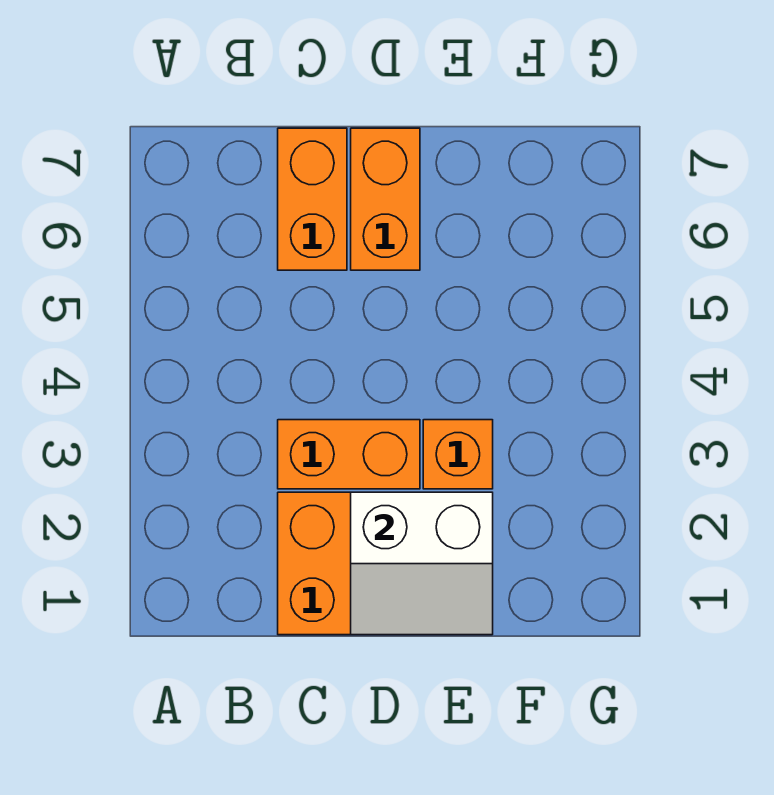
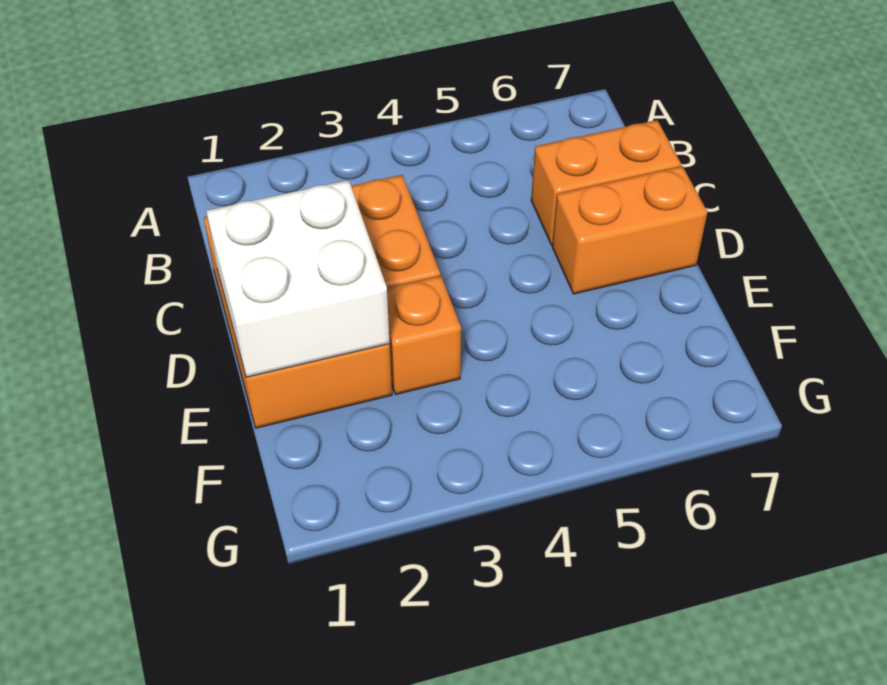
white 2x2 slope [351,492,493,635] -> white 2x2 brick [206,180,390,377]

